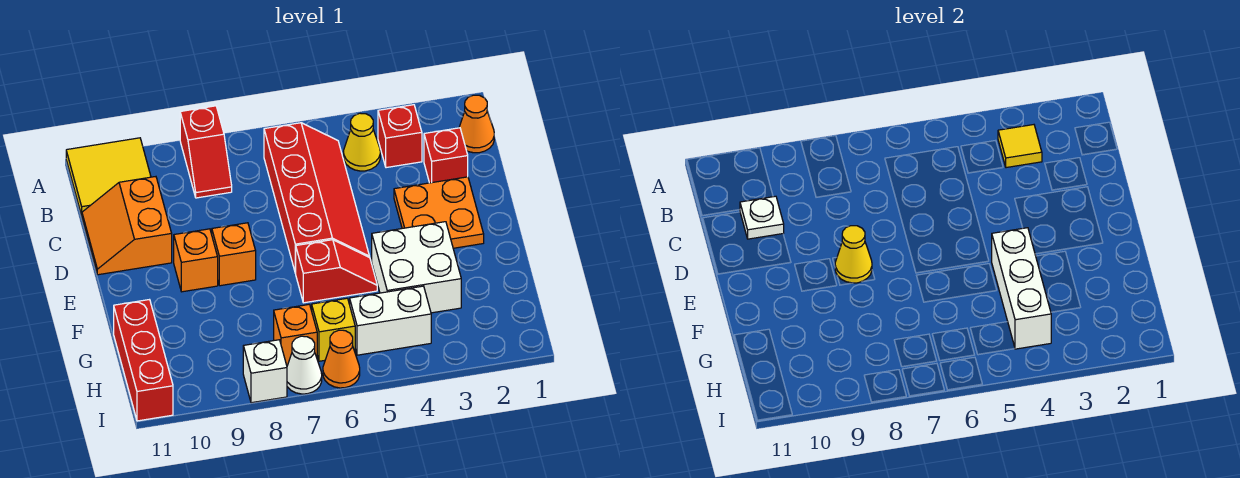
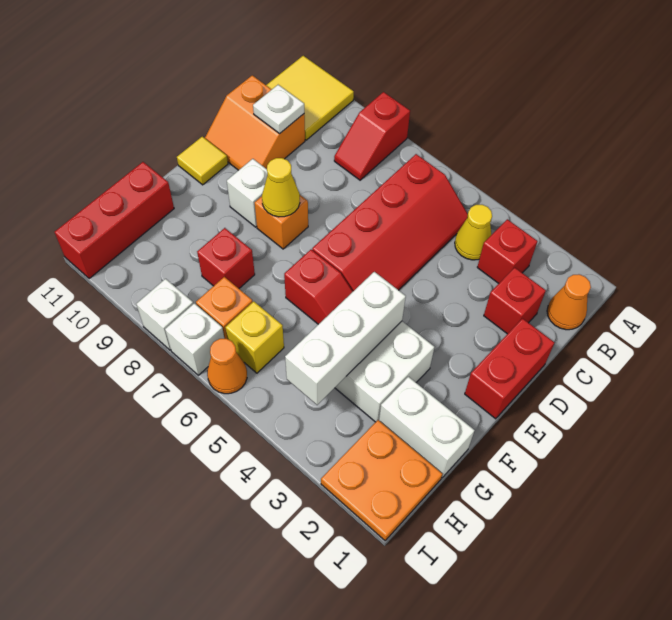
yellow 1x1 tile [998,125,1042,168] -> yellow 1x1 tile moved to [177,137,228,185]
orange 2x2 slope [82,177,172,275] -> orange 2x2 slope turned to [205,75,305,170]
none -> red 1x2 brick [465,319,555,419]
orange 2x2 plate [394,177,484,248] -> orange 2x2 plate moved to [321,420,442,541]
orange 1x1 brick [174,229,218,292] -> white 1x1 brick [227,159,267,227]
none -> red 1x1 brick [197,228,255,288]
white 1x2 brick [350,286,431,355] -> white 1x2 brick moved to [379,377,475,478]
white 1x1 cone [287,336,322,394] -> white 1x1 brick [165,303,224,375]

